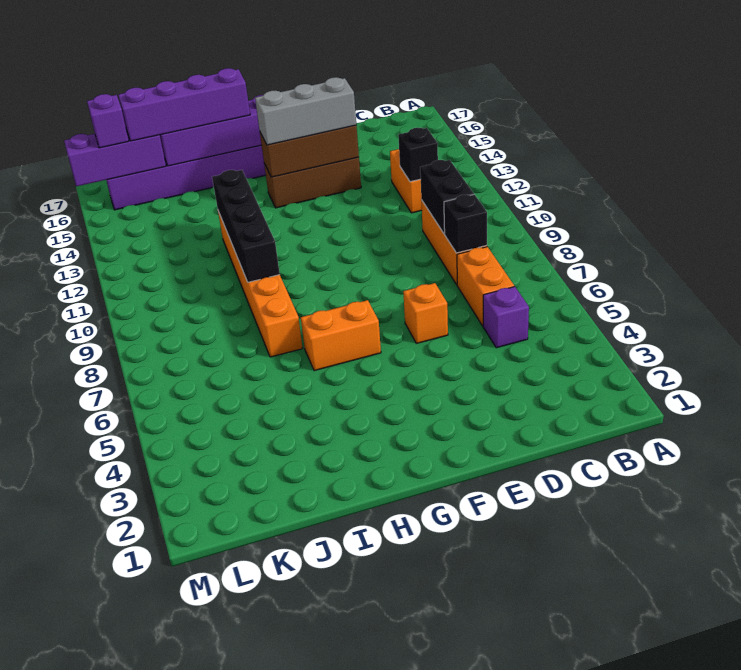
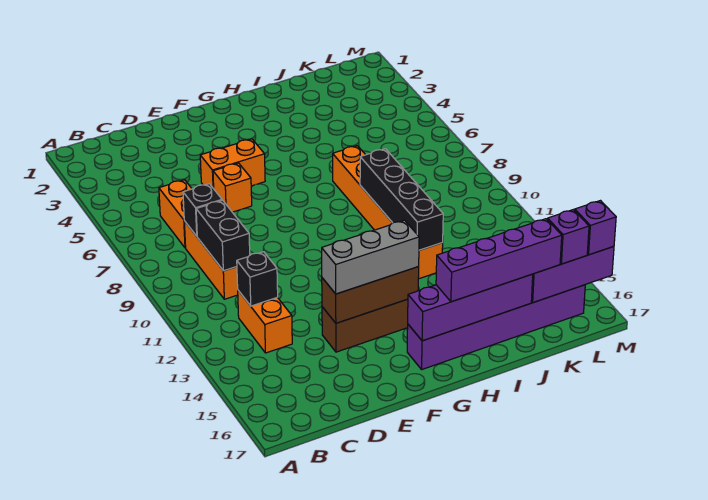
purple 1x1 brick [483,287,529,348] -> purple 1x1 brick moved to [575,201,616,255]
orange 1x2 brick [301,300,381,371] -> orange 1x2 brick moved to [200,139,265,189]

